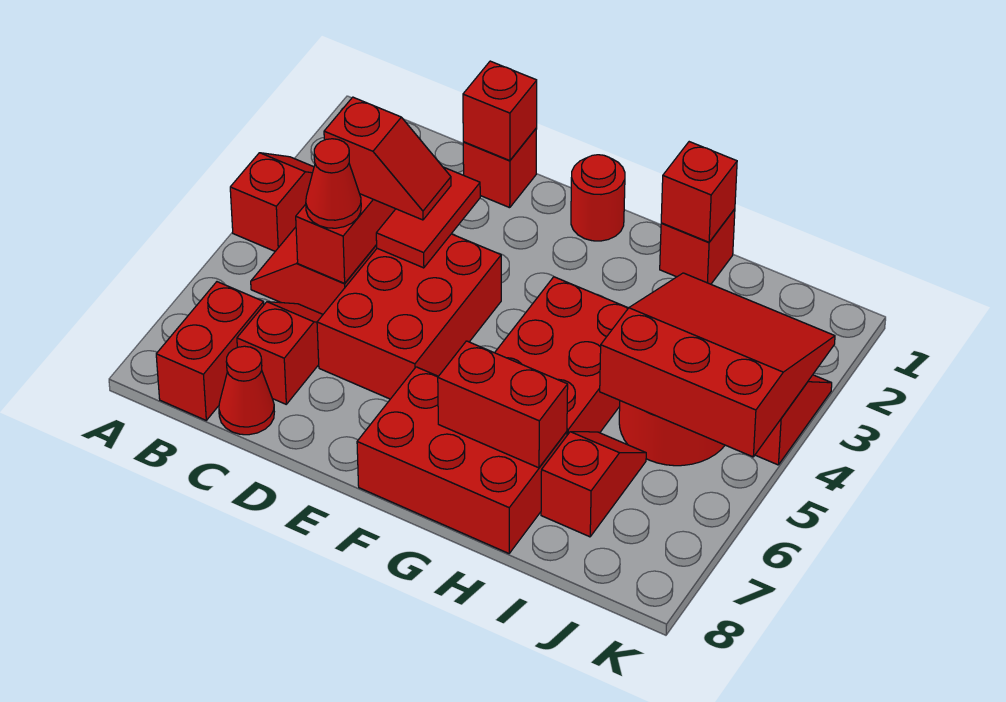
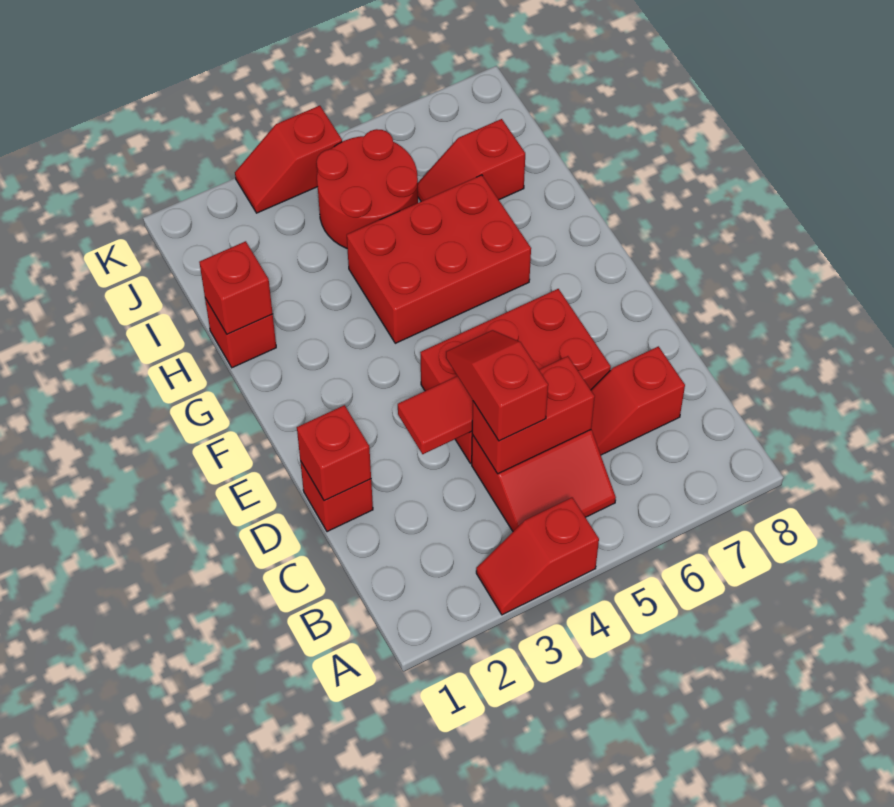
red 1x2 brick [156,282,264,420] -> none
red 1x1 cone [306,139,361,228] -> none
red 1x1 cone [219,346,274,435] -> none
red 1x1 round brick [571,155,625,241] -> none
red 2x3 brick [357,367,567,553] -> none
red 1x2 brick [438,341,568,468] -> none
red 3x3 slope [600,273,835,457] -> none

